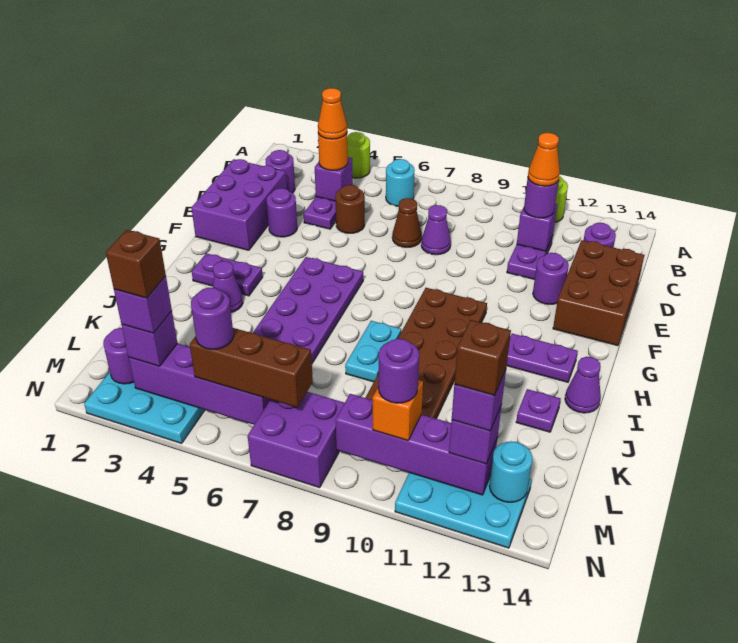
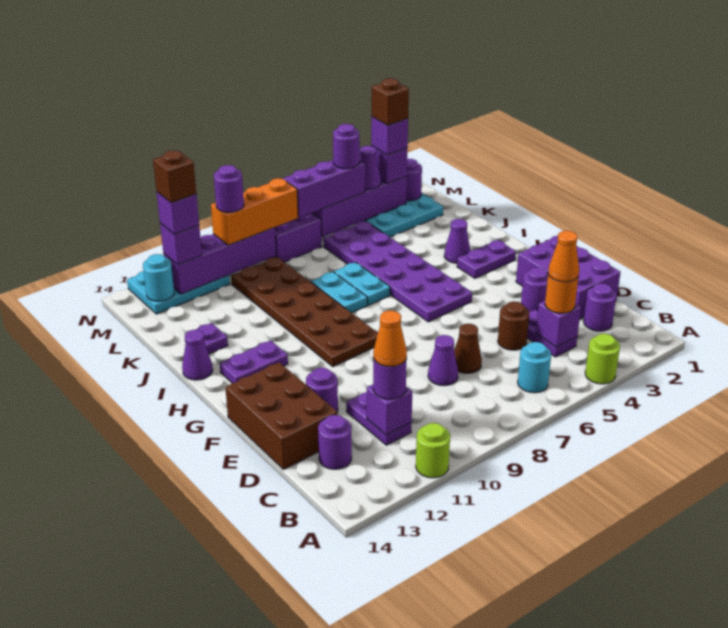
none -> cyan 1x2 plate [334,262,390,305]
none -> purple 1x1 cone [360,146,381,189]
brown 1x3 brick [190,328,313,407] -> purple 1x3 brick [283,160,365,218]
orange 1x1 brick [373,380,423,441] -> orange 1x3 brick [211,178,298,245]

